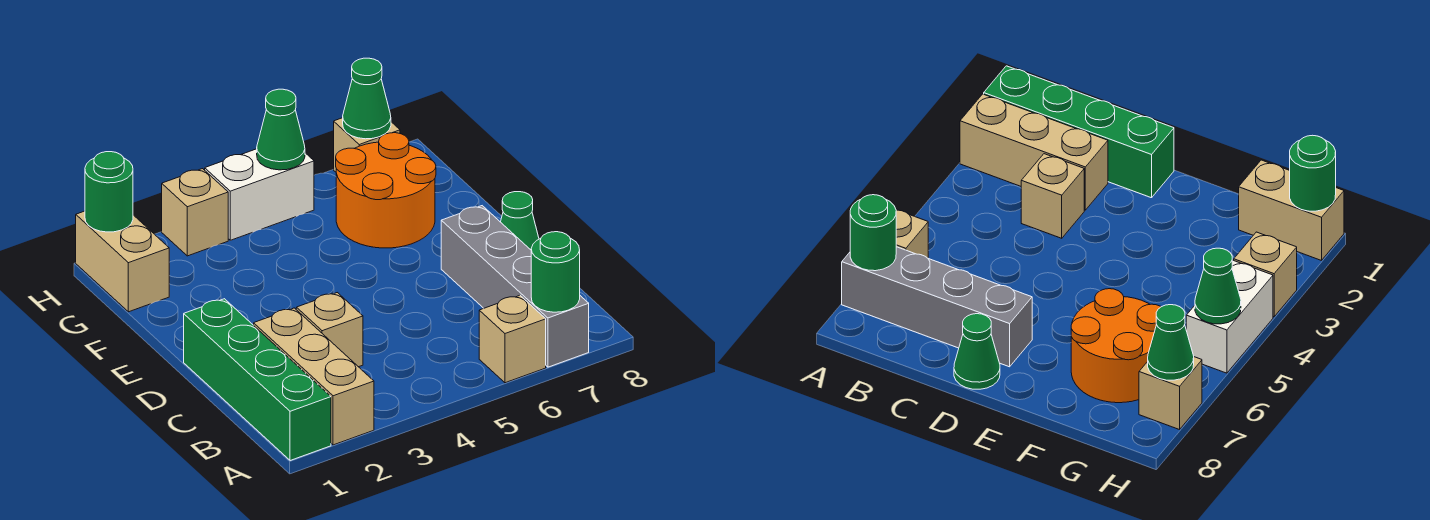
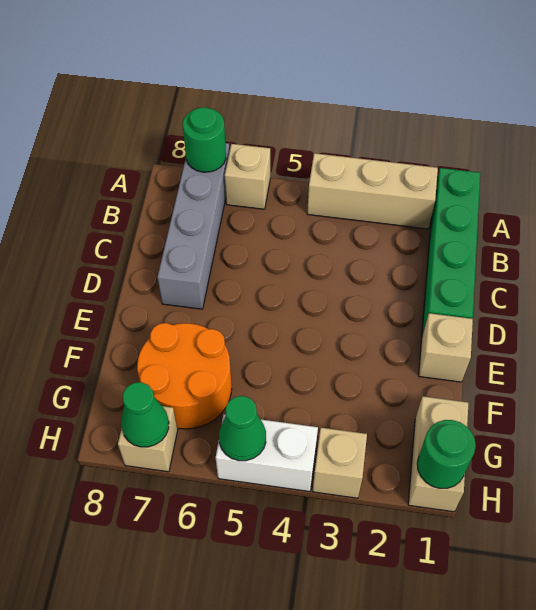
tan 1x3 brick [254,308,374,445] -> tan 1x3 brick turned to [307,153,438,229]
tan 1x1 brick [296,293,363,367] -> tan 1x1 brick moved to [419,313,473,382]
green 1x1 cone [501,192,539,250] -> none

